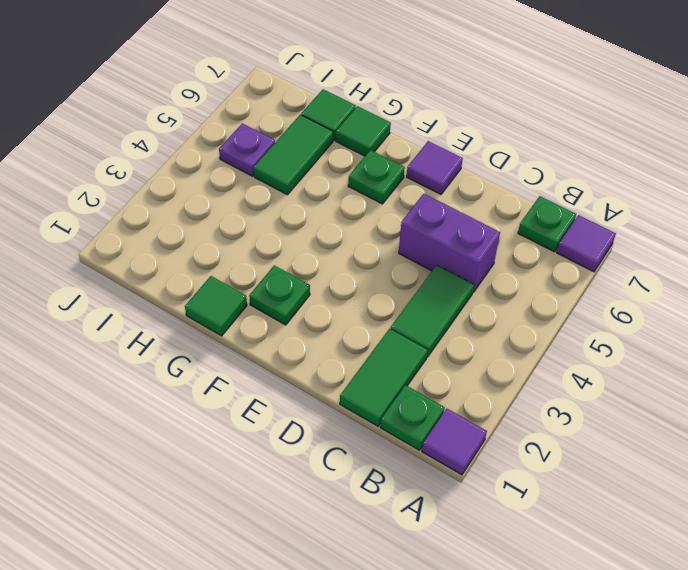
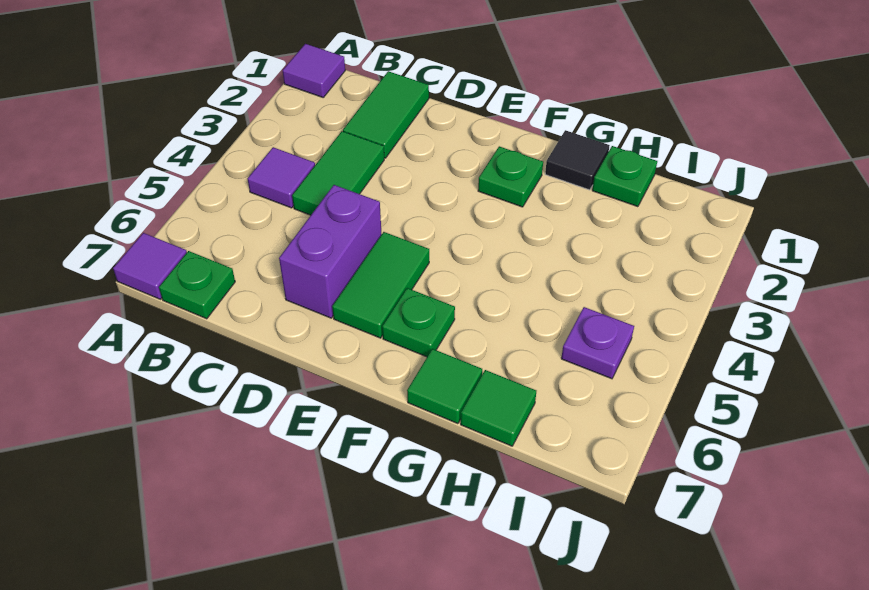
green 1x1 plate [380,385,445,450] -> green 1x1 plate moved to [592,146,657,207]
purple 1x2 brick [399,194,500,292] -> purple 1x2 brick turned to [279,185,382,318]
purple 1x1 tile [407,141,463,194] -> purple 1x1 tile moved to [248,147,315,208]
green 1x1 tile [185,276,247,336] -> black 1x1 tile [545,130,610,190]
green 1x2 tile [254,115,333,195] -> green 1x2 tile moved to [332,232,429,338]

